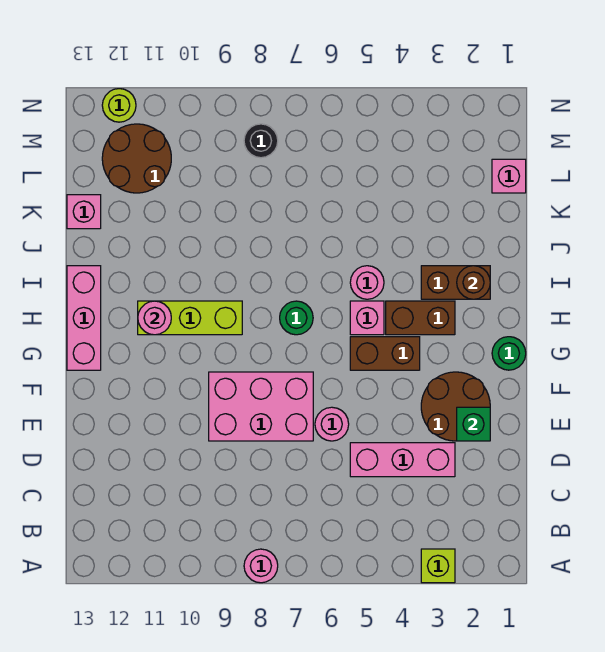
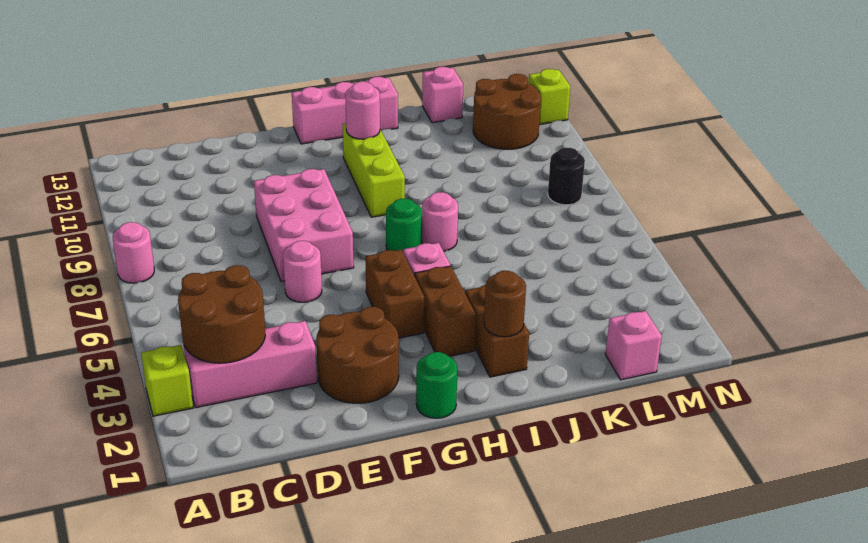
none -> brown 2x2 round brick [178,265,265,363]
pink 1x3 brick [350,443,455,477] -> pink 1x3 brick turned to [184,321,317,408]
green 1x1 brick [457,407,490,441] -> none
pink 1x1 round brick [350,266,384,299] -> pink 1x1 round brick moved to [422,192,458,251]
lime 1x1 round brick [102,89,136,122] -> lime 1x1 brick [528,69,571,125]

